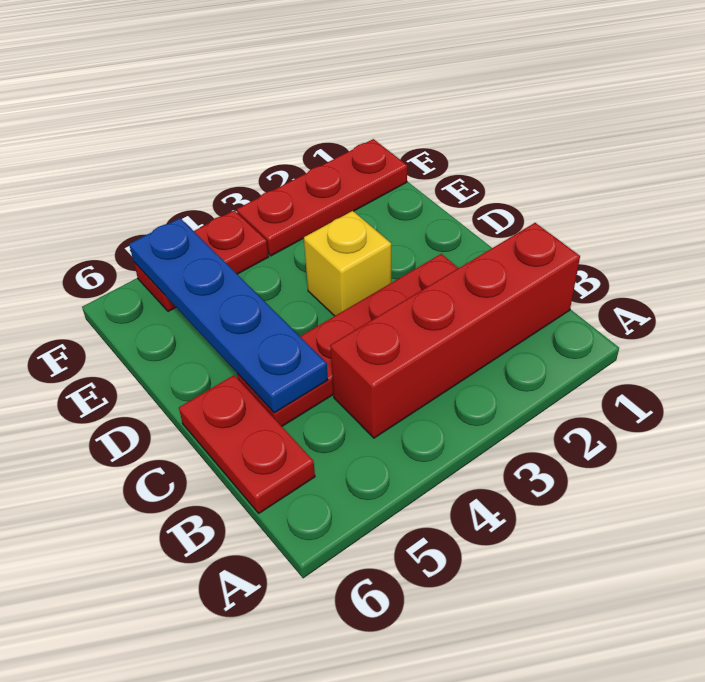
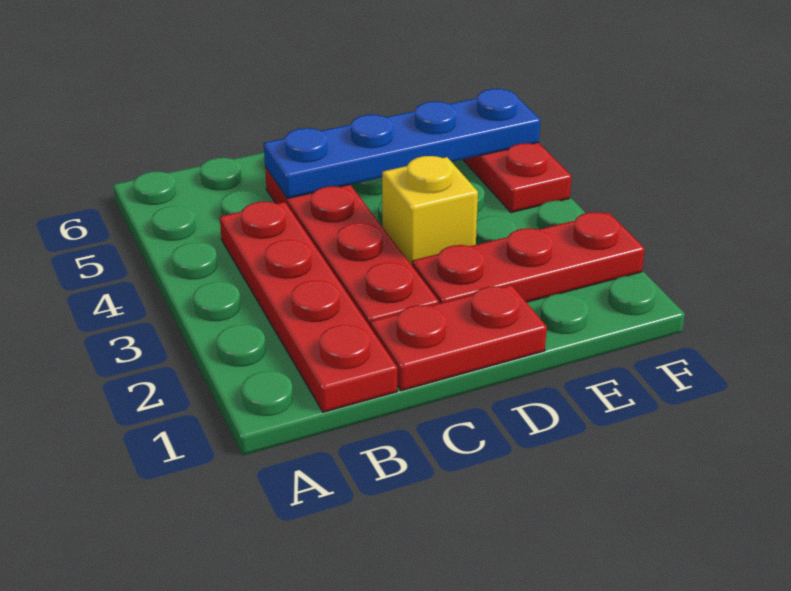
red 1x4 brick [330,223,580,438] -> red 1x4 plate [220,202,397,412]
red 1x2 plate [179,375,315,513] -> red 1x2 plate moved to [370,285,547,391]
red 1x3 plate [237,139,407,256] -> red 1x3 plate turned to [412,212,645,303]

